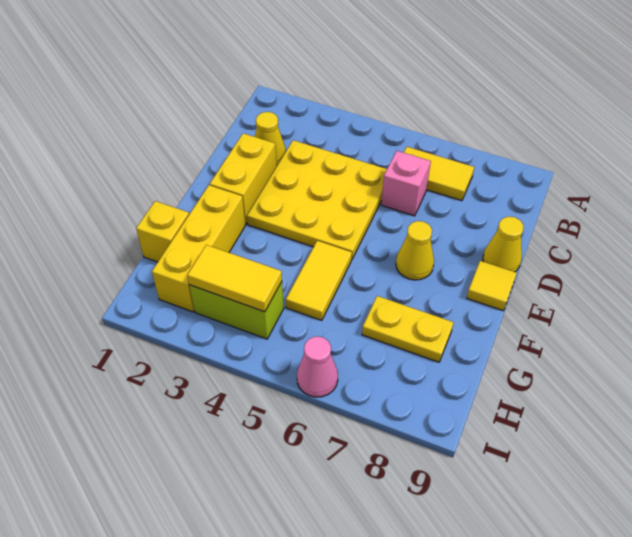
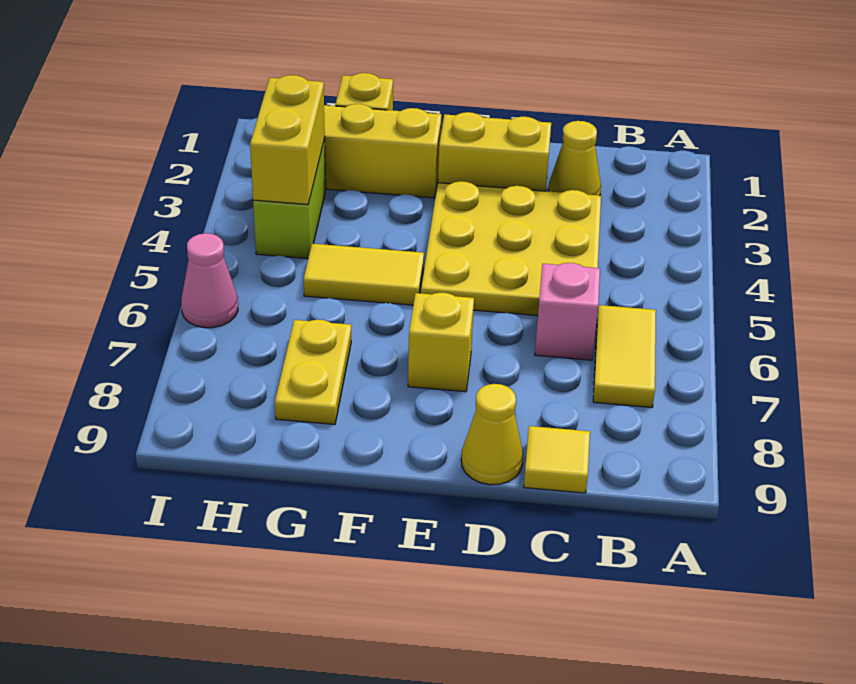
yellow 1x1 cone [396,221,434,280] -> yellow 1x1 brick [408,293,474,392]
yellow 1x1 tile [467,261,517,311] -> yellow 1x1 tile moved to [524,426,590,493]
yellow 1x2 tile [187,245,282,312] -> yellow 1x2 brick [250,75,325,205]

